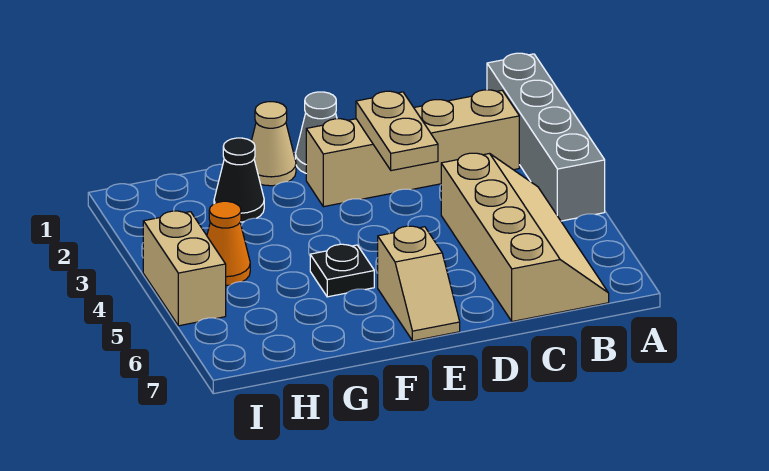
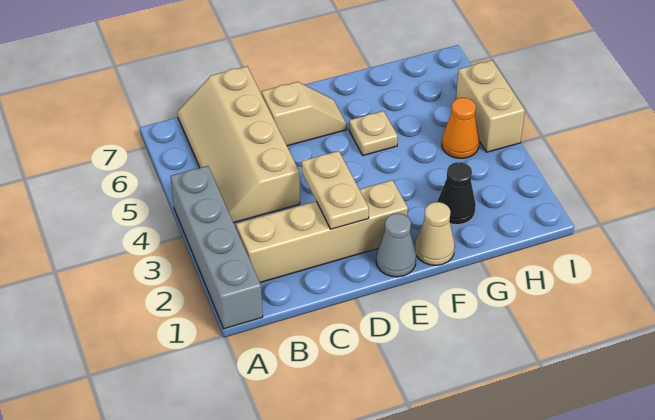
tan 1x2 slope [378,226,460,341] -> tan 1x2 slope turned to [262,82,347,146]
black 1x1 plate [310,244,374,297] -> tan 1x1 plate [349,111,398,155]

